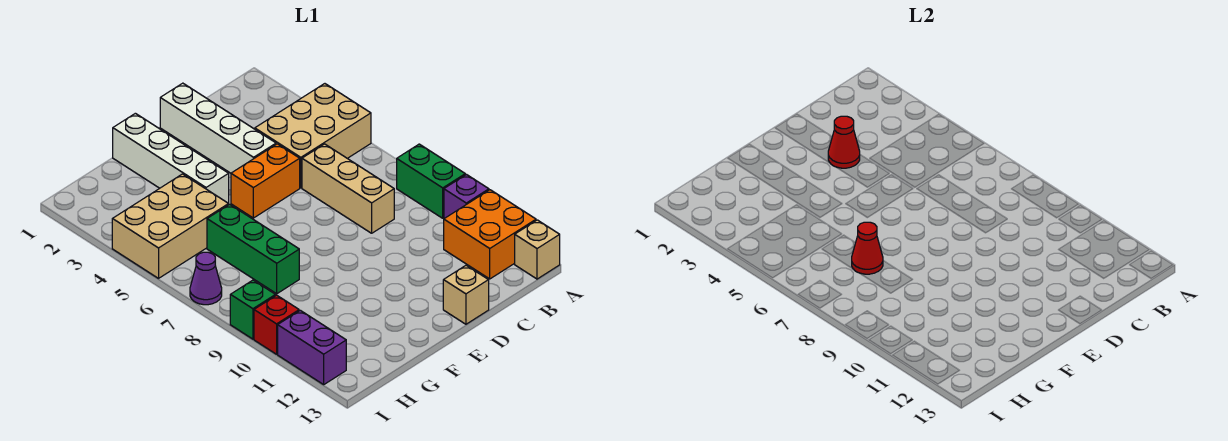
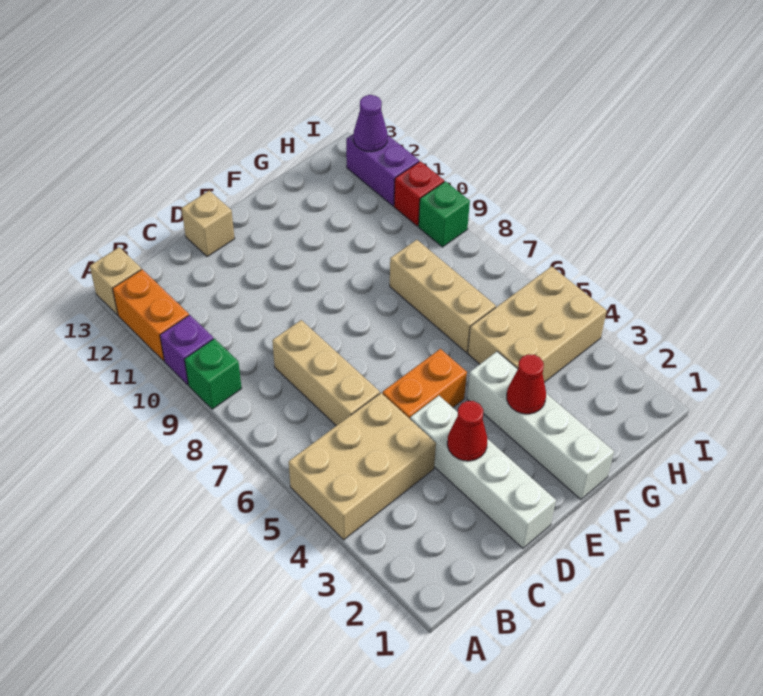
green 1x2 brick [397,144,465,218] -> green 1x1 brick [184,339,242,409]
orange 2x2 brick [444,190,536,279] -> orange 1x2 brick [113,269,189,361]
green 1x3 brick [207,204,299,294] -> tan 1x3 brick [390,240,496,353]
red 1x1 cone [852,222,883,274] -> red 1x1 cone moved to [507,354,546,414]
purple 1x1 cone [190,252,222,305] -> purple 1x1 cone moved to [353,95,388,152]

